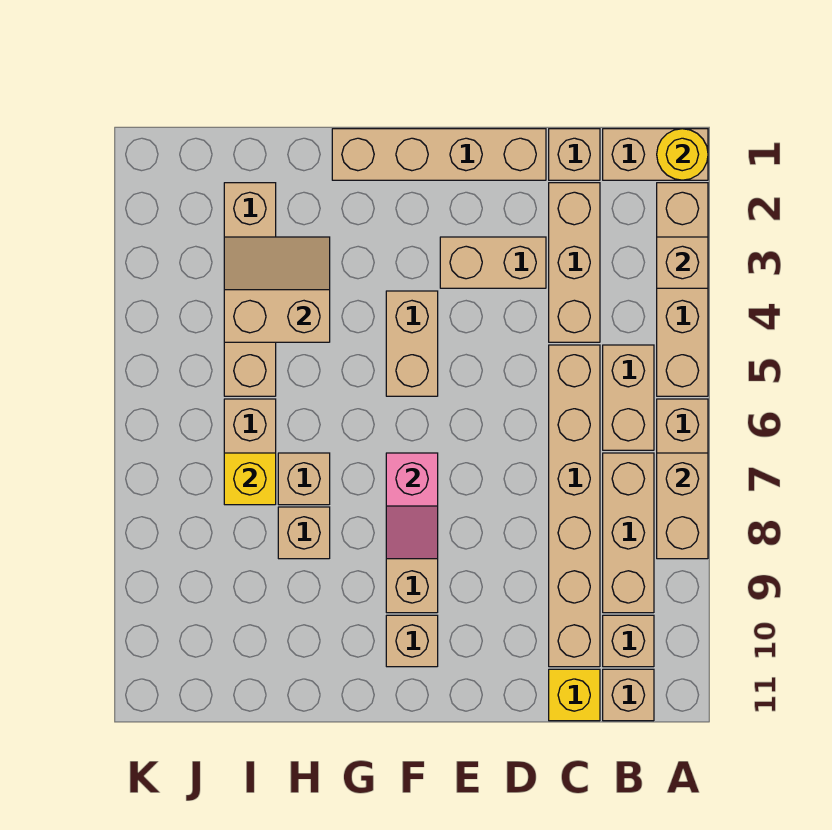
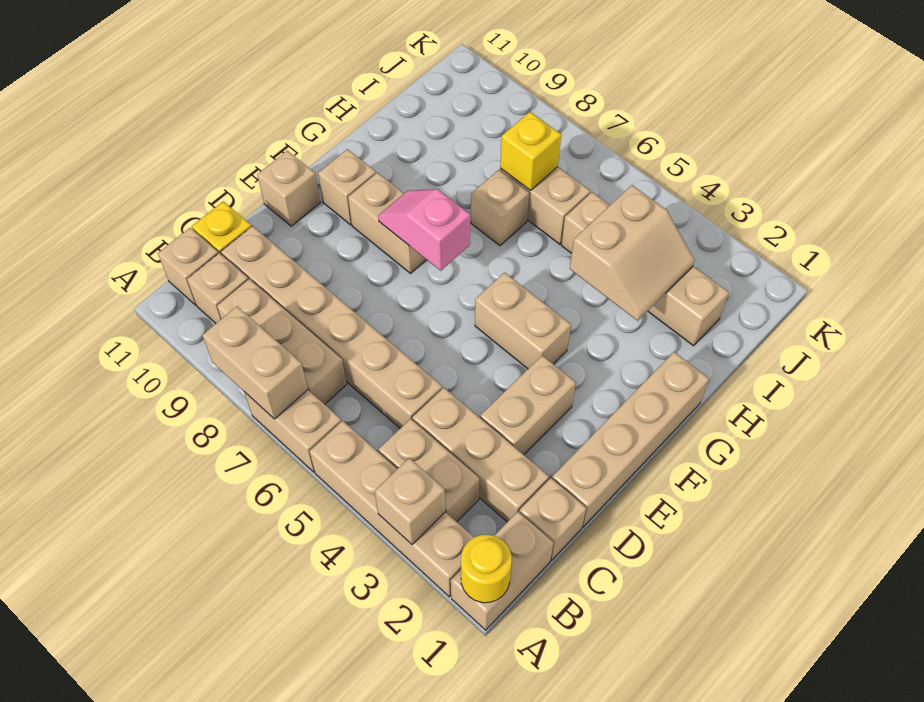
tan 1x2 brick [603,345,654,450] -> tan 1x2 brick moved to [378,419,479,522]
tan 1x1 brick [278,507,330,559] -> tan 1x1 brick moved to [257,151,320,226]

